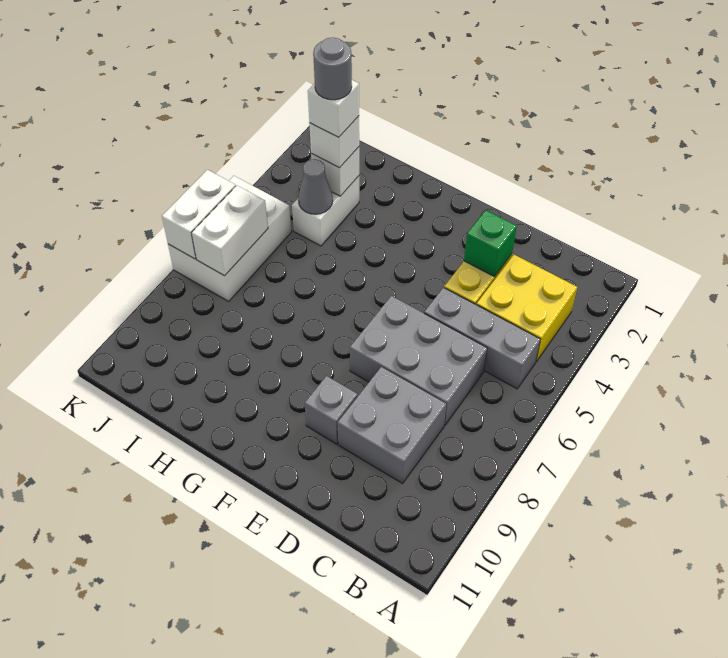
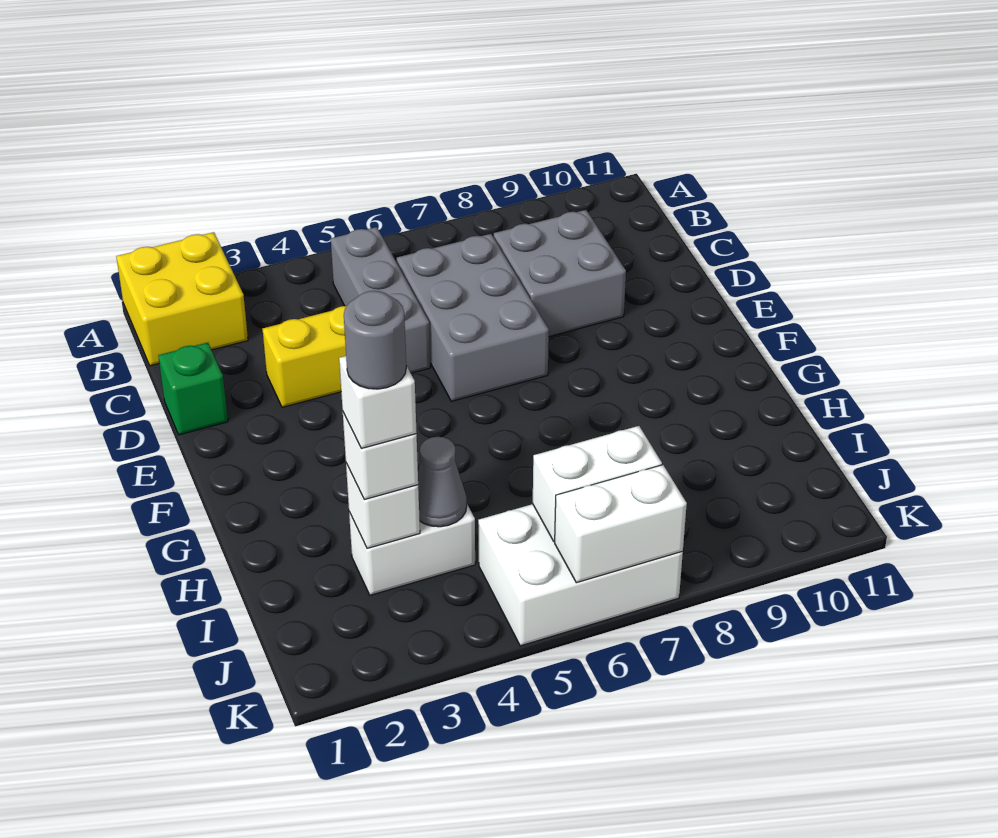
yellow 2x2 brick [476,255,577,362] -> yellow 2x2 brick moved to [116,232,248,366]
green 1x1 brick [464,210,517,277] -> green 1x1 brick moved to [158,343,228,435]
grey 1x1 brick [305,376,358,444] -> none

